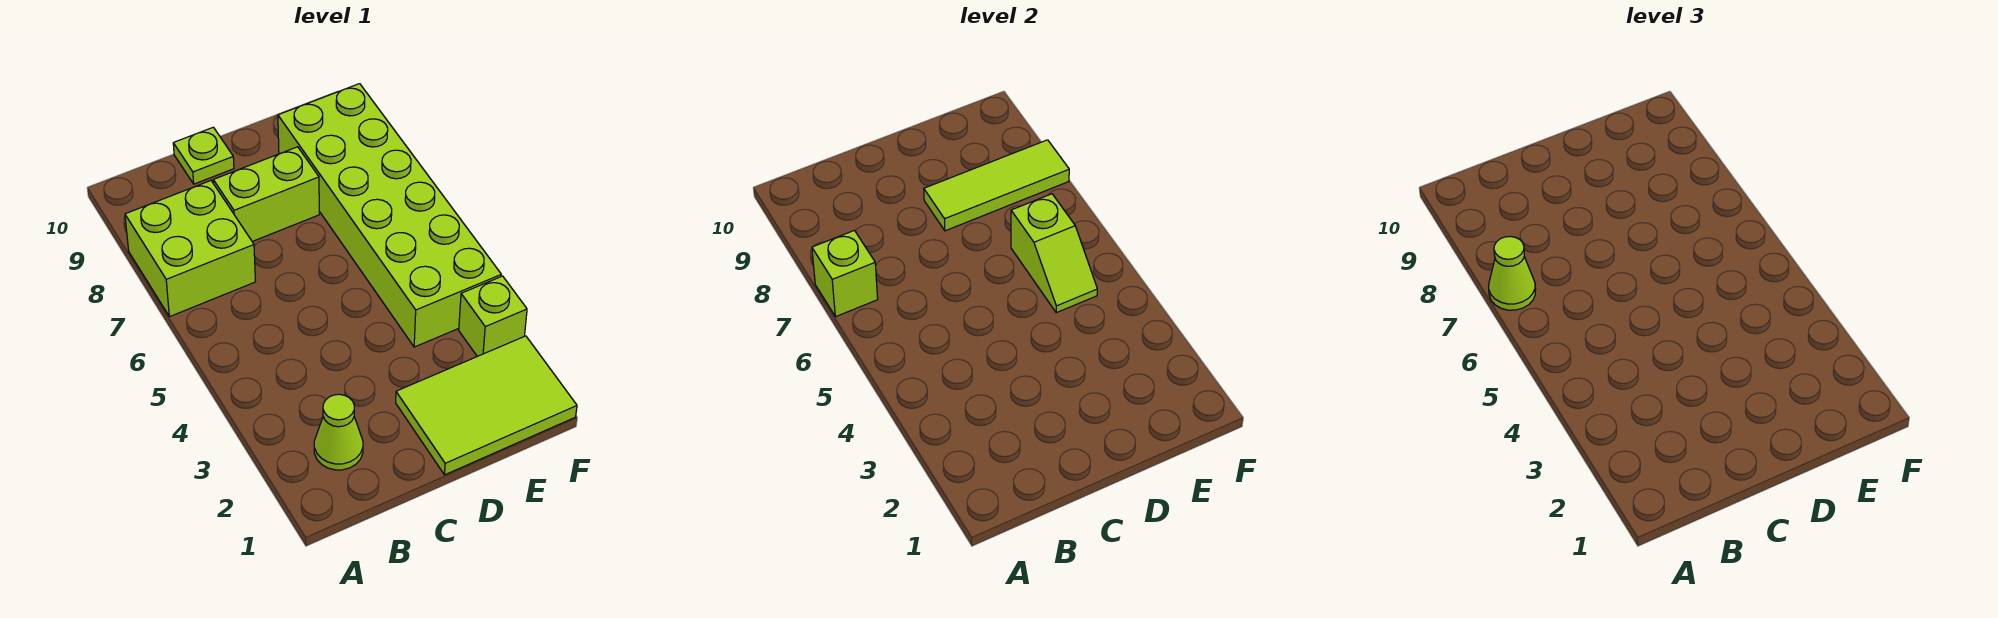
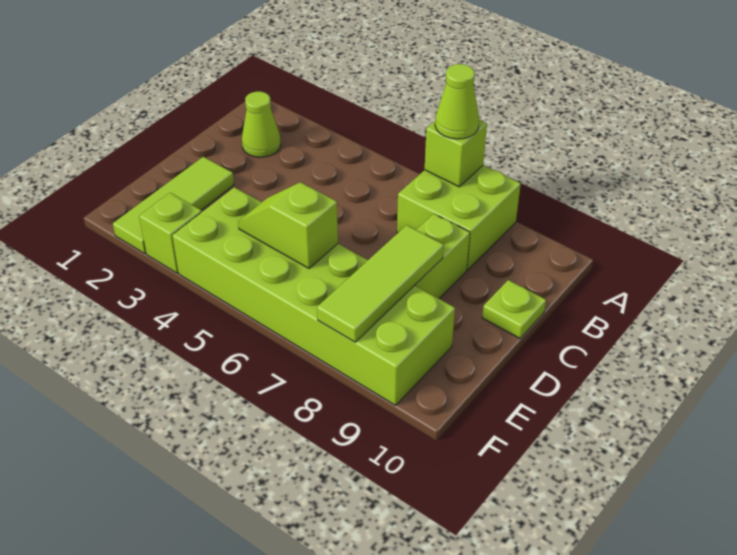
lime 2x3 tile [396,336,577,475] -> lime 1x3 tile [113,157,234,254]

